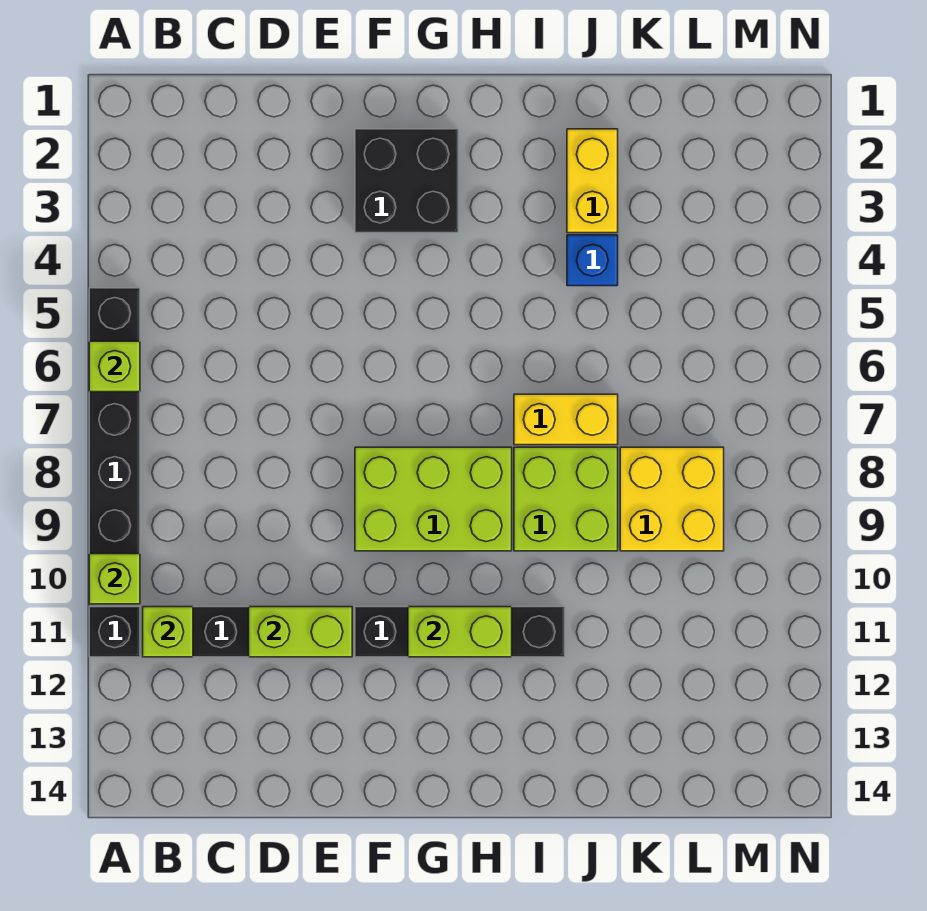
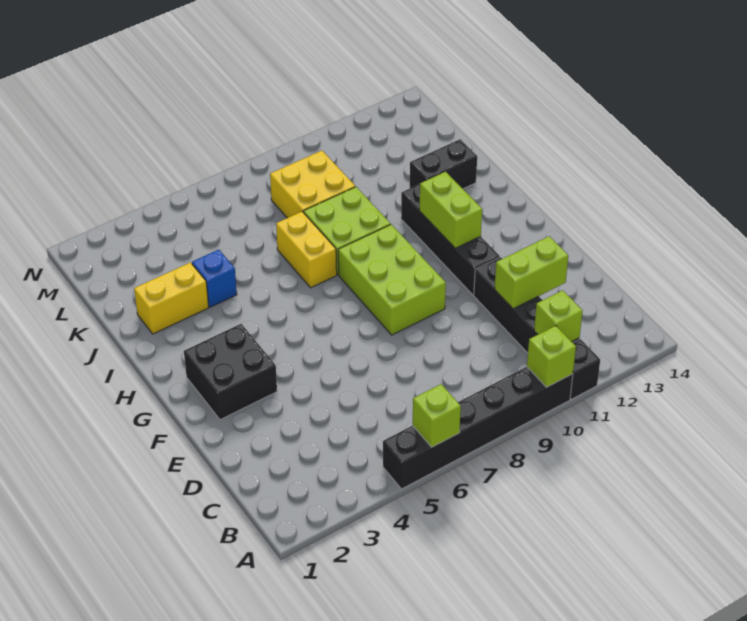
lime 1x2 brick [249,607,352,657] -> lime 1x2 brick turned to [495,236,568,309]
none -> black 1x2 brick [410,139,477,189]

